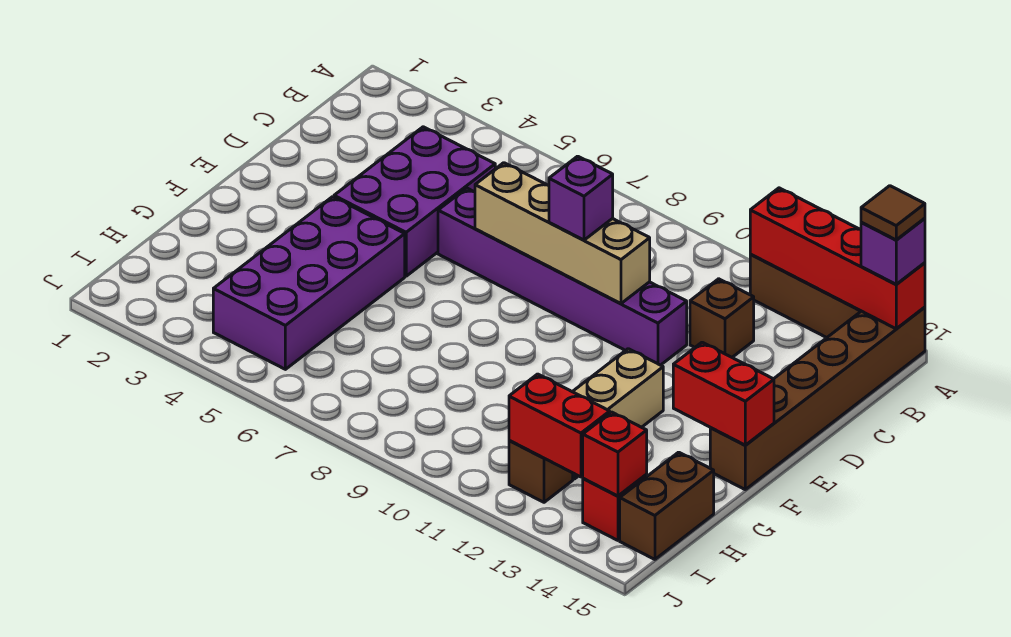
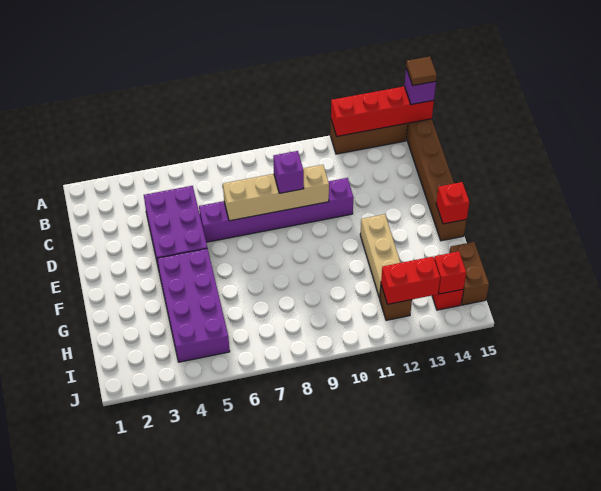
brown 1x1 brick [690,279,754,357] -> none
red 1x2 brick [673,342,774,445] -> red 1x1 brick [436,182,469,224]

